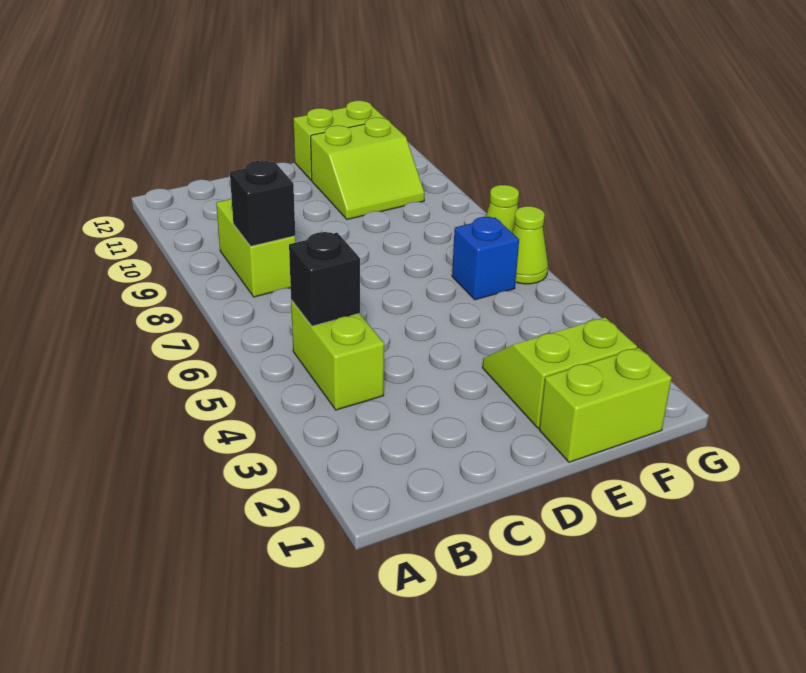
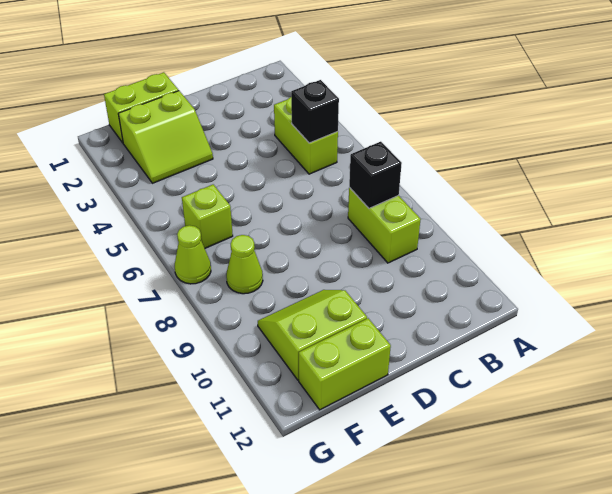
blue 1x1 brick [452,217,519,300] -> lime 1x1 brick [182,184,233,248]
lime 1x1 cone [512,206,548,284] -> lime 1x1 cone moved to [226,235,263,294]

